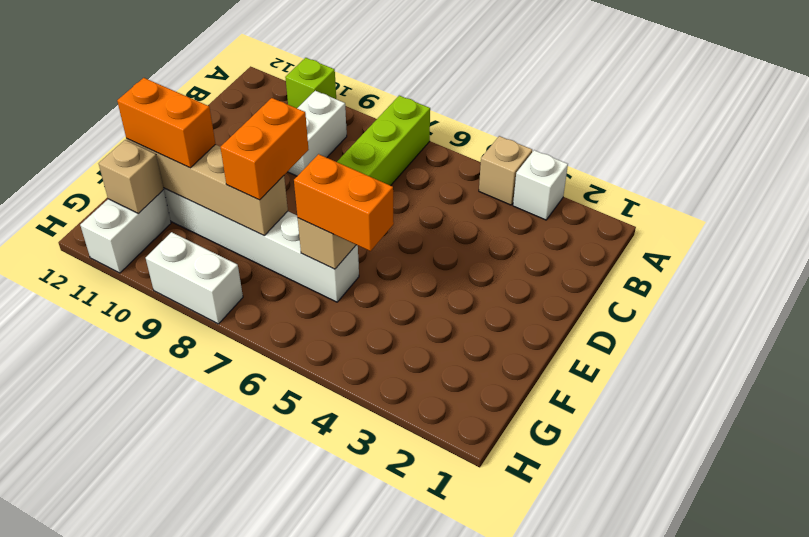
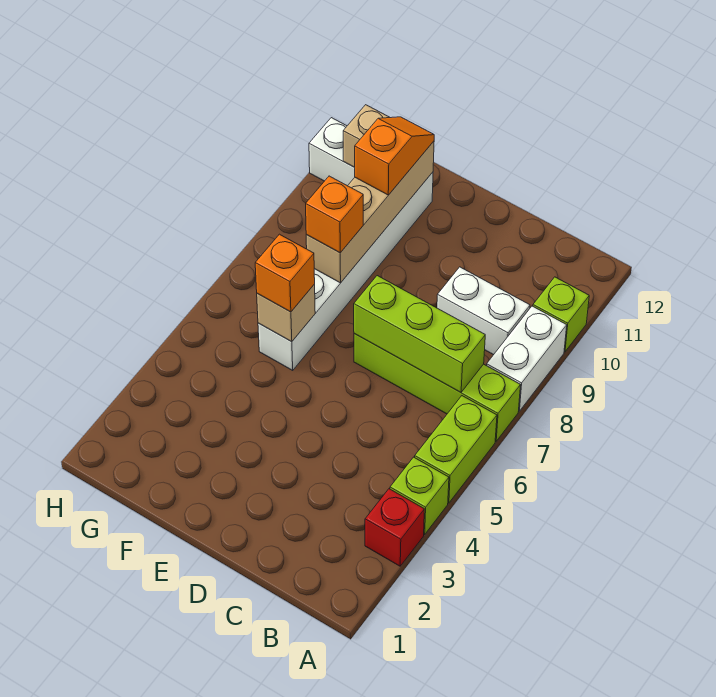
white 1x1 brick [513,150,568,220] -> red 1x1 brick [365,489,424,566]
tan 1x1 brick [479,136,532,205] -> lime 1x1 brick [390,457,449,534]
none -> lime 1x2 brick [415,396,497,503]
none -> lime 1x3 brick [354,276,485,392]
orange 1x2 brick [220,98,309,200] -> orange 1x1 brick [306,176,363,253]
orange 1x2 brick [294,154,394,251] -> orange 1x1 brick [255,234,315,312]
orange 1x2 brick [117,78,215,168] -> orange 1x2 slope [354,117,434,195]
white 1x2 brick [146,232,243,324] -> white 1x2 brick moved to [487,306,567,411]

